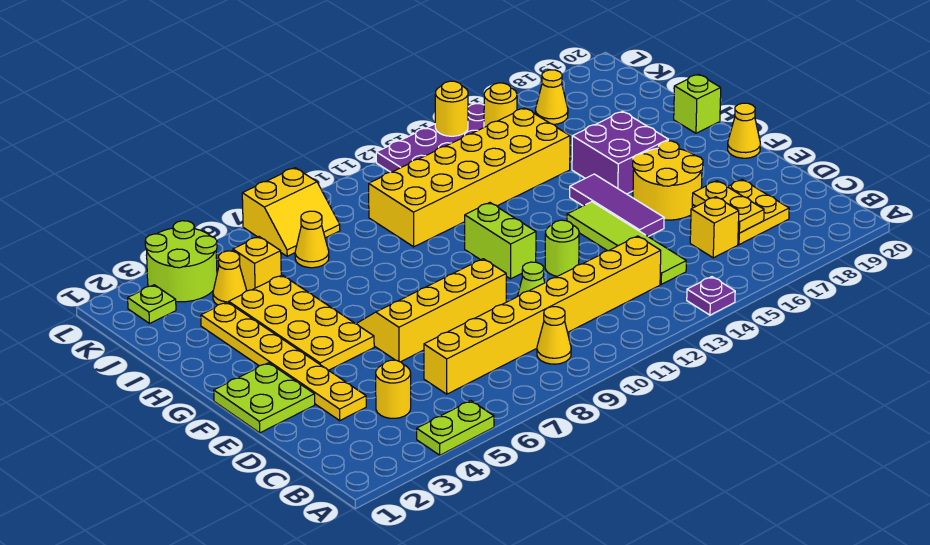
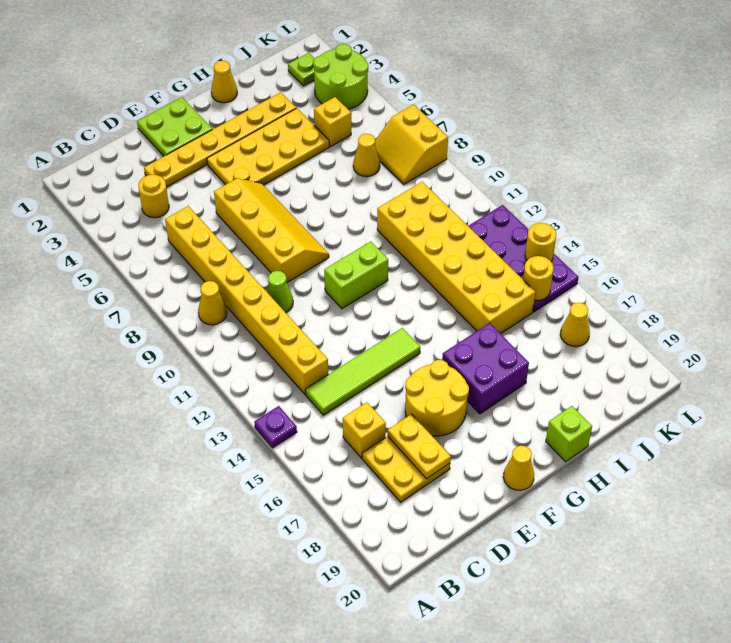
lime 1x2 plate [417,401,494,455] -> none
yellow 1x2 plate [692,181,764,233] -> yellow 1x2 plate turned to [388,414,451,479]
lime 1x1 round brick [545,220,579,276] -> none
purple 1x3 tile [570,174,664,236] -> none
yellow 1x1 cone [213,251,247,305] -> yellow 1x1 cone moved to [211,61,237,103]

